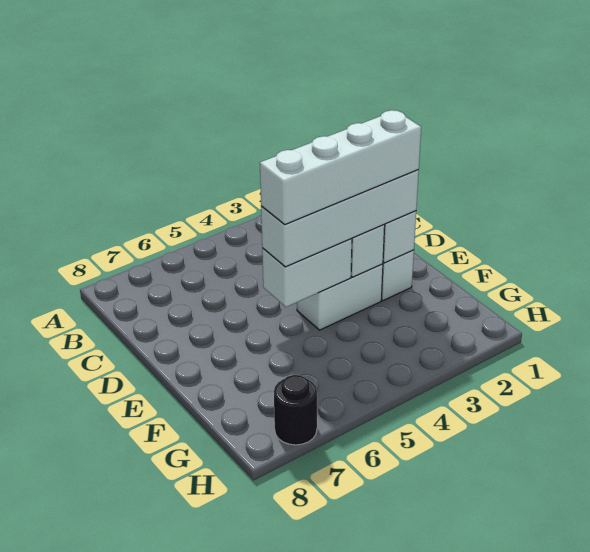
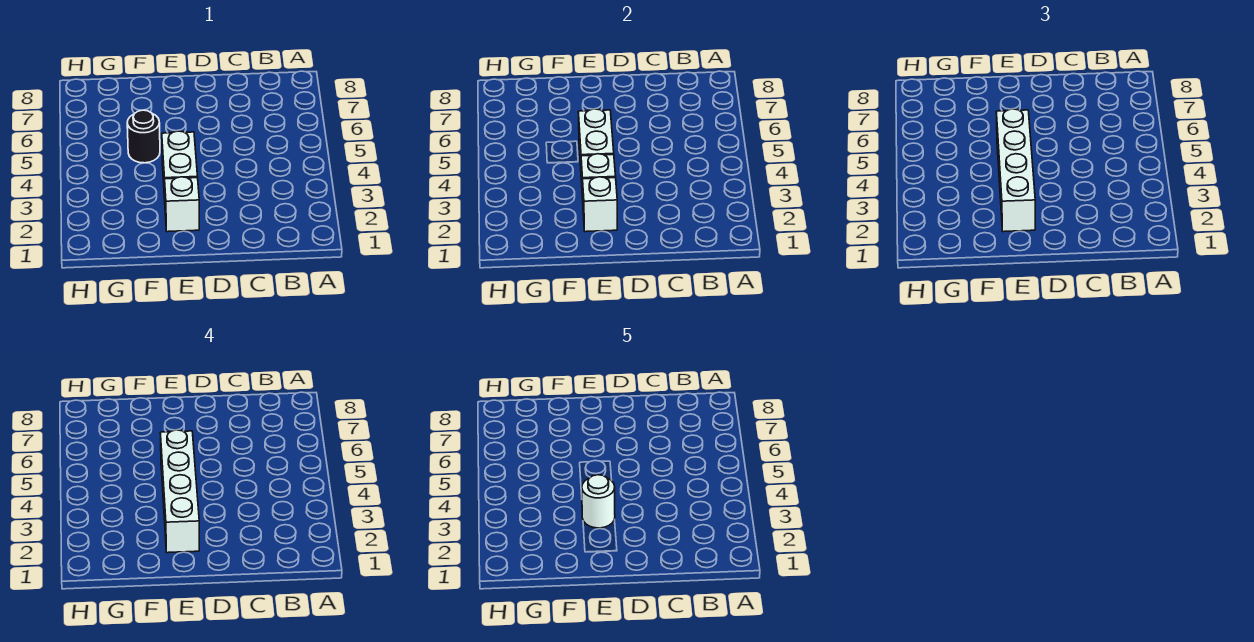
none -> white 1x1 round brick [582,475,615,528]
black 1x1 round brick [274,375,317,445] -> black 1x1 round brick moved to [127,110,160,163]

